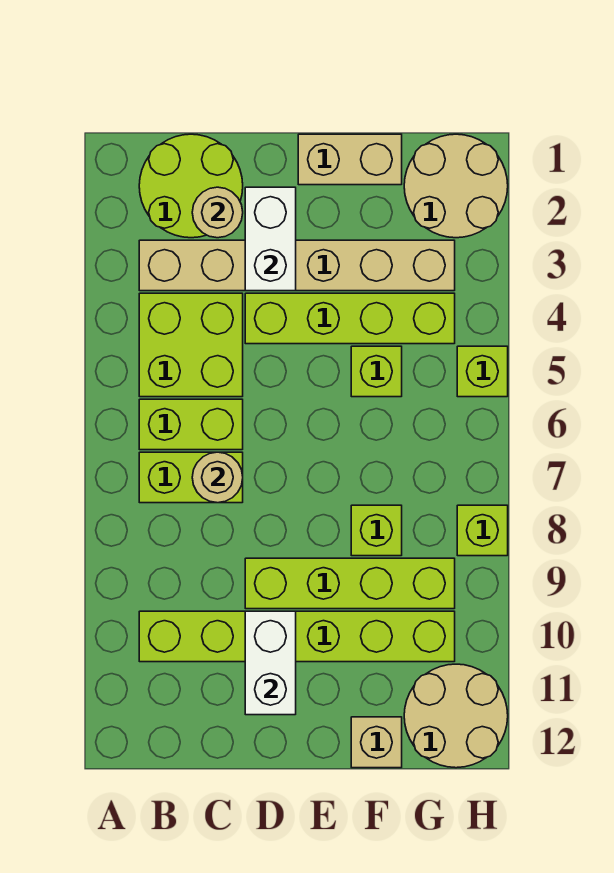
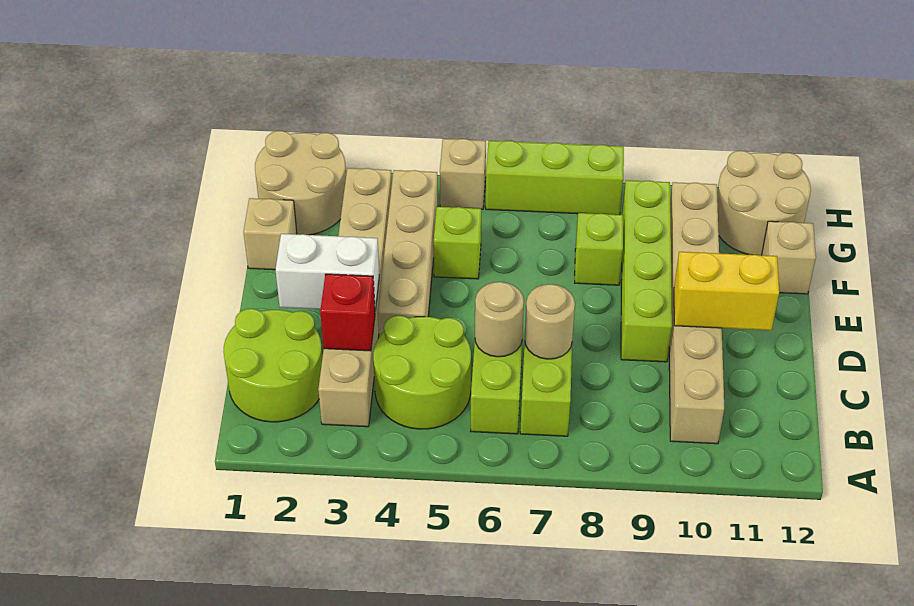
lime 2x2 brick [139,293,243,397] -> lime 2x2 round brick [373,316,471,429]
lime 1x6 brick [139,611,455,662] -> tan 1x6 brick [669,182,724,444]
tan 1x1 round brick [192,187,243,238] -> tan 1x1 round brick moved to [475,282,524,357]
none -> red 1x1 brick [320,274,375,351]
lime 1x4 brick [245,293,455,344] -> tan 1x4 brick [378,170,438,337]
white 1x2 brick [245,611,296,715] -> yellow 1x2 brick [674,252,779,330]
tan 1x2 brick [298,134,402,185] -> tan 1x1 brick [243,198,297,270]
lime 1x1 brick [457,346,508,397] -> tan 1x1 brick [440,139,486,209]
lime 1x1 brick [457,505,508,556] -> lime 1x3 brick [486,141,624,215]

